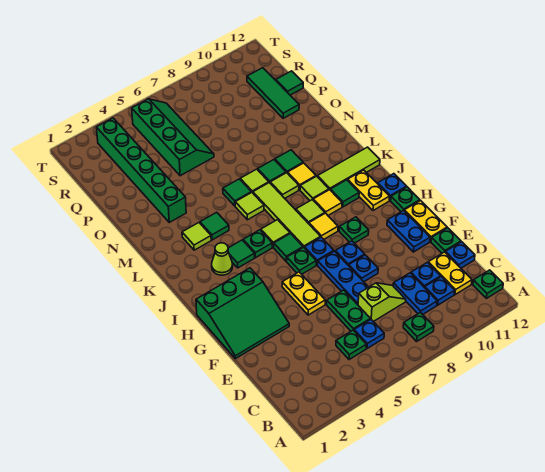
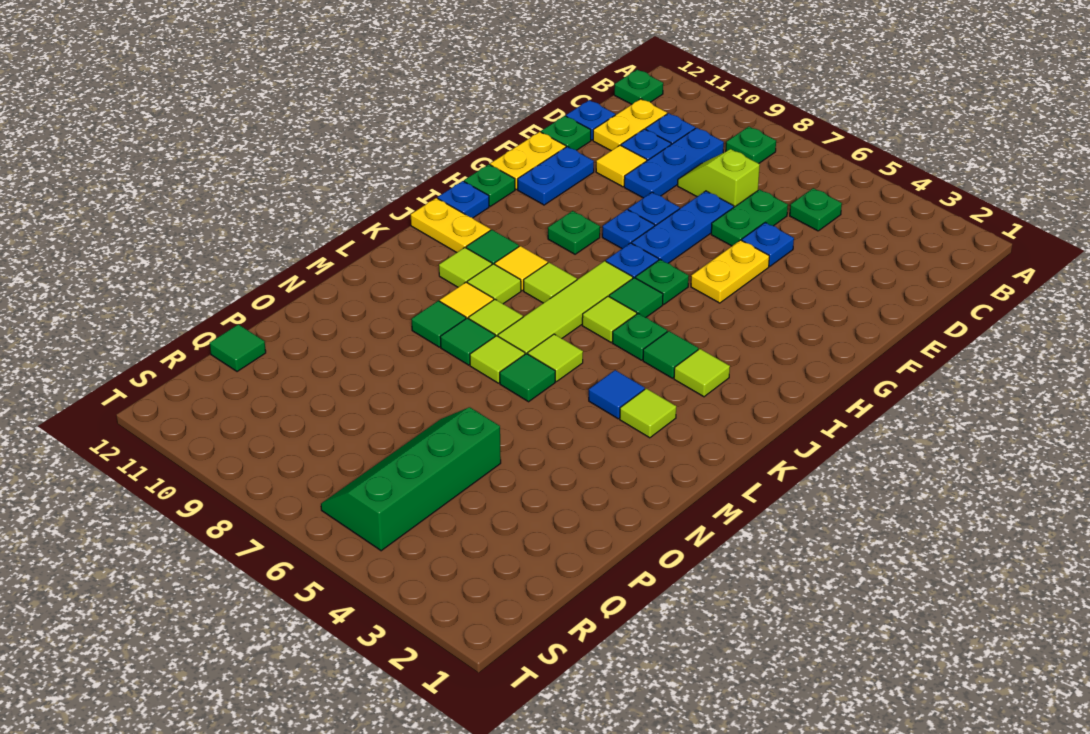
blue 1x1 plate [354,319,384,348] -> blue 1x1 plate moved to [742,223,794,266]
blue 1x2 plate [393,273,437,314] -> blue 1x3 plate [624,128,724,198]
green 3x3 slope [196,268,289,359] -> none
yellow 1x1 tile [309,213,338,239] -> yellow 1x1 tile moved to [596,145,647,187]
yellow 1x2 plate [348,170,390,211] -> yellow 1x2 plate turned to [411,198,490,252]
lime 1x1 cone [212,243,233,275] -> lime 1x1 tile [674,349,730,397]
lime 1x3 tile [318,147,380,190] -> lime 1x1 tile [439,248,492,287]
green 1x1 tile [200,212,229,240] -> blue 1x1 tile [589,370,645,419]
green 1x6 brick [96,118,186,222] -> none
green 1x3 tile [247,68,299,118] -> none

